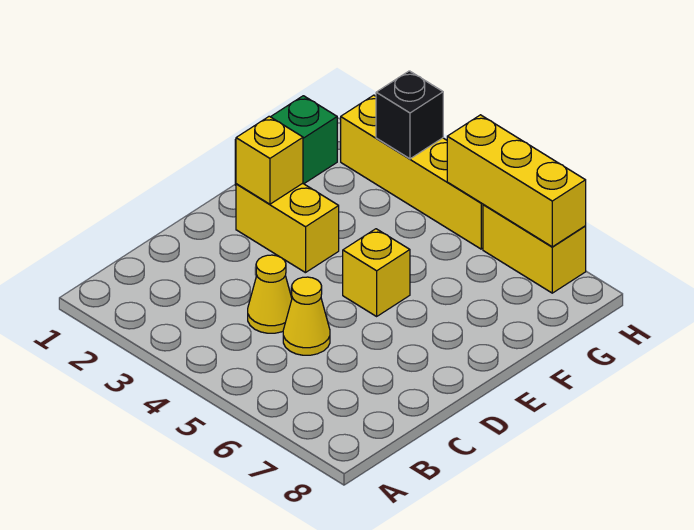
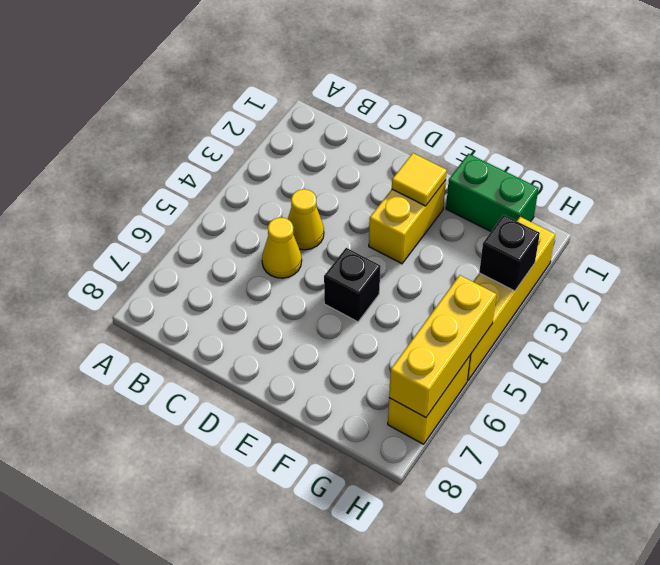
yellow 1x1 brick [236,116,303,204] -> yellow 1x1 tile [392,153,447,206]
yellow 1x1 brick [343,229,410,316] -> black 1x1 brick [324,248,381,322]

